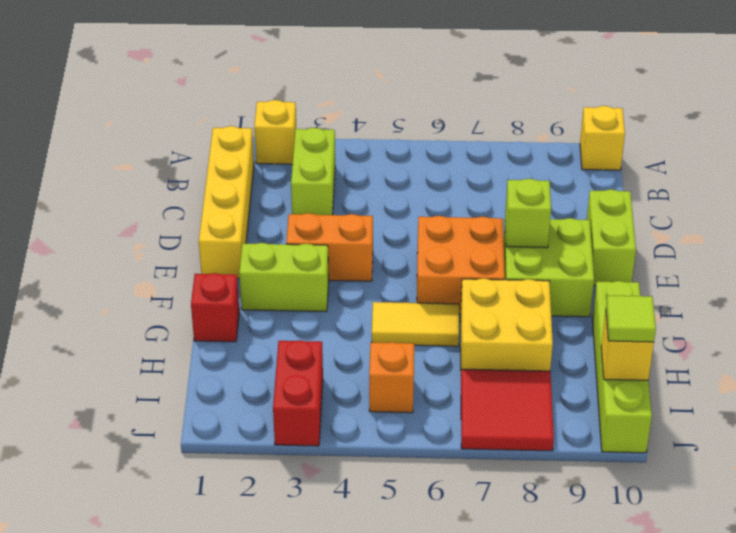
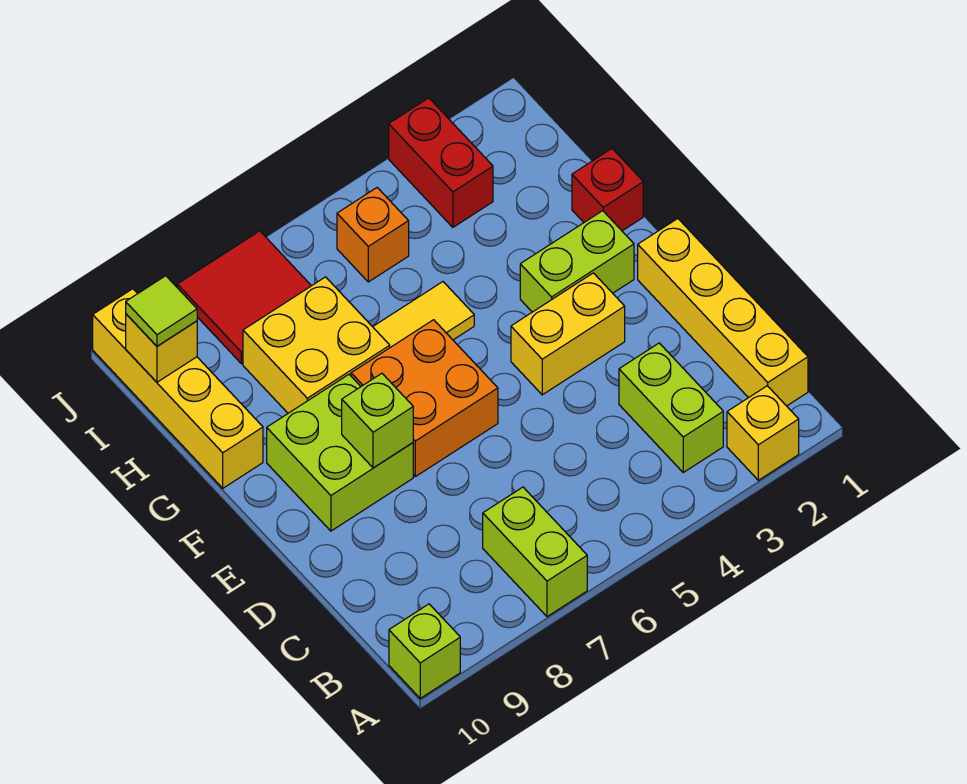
yellow 1x1 brick [580,106,625,170] -> lime 1x1 brick [389,604,460,698]
lime 1x2 brick [587,189,636,286] -> lime 1x2 brick moved to [483,487,587,617]
orange 1x2 brick [286,213,373,281] -> yellow 1x2 brick [511,273,625,395]
lime 1x4 brick [592,281,652,453] -> yellow 1x4 brick [93,289,263,488]

